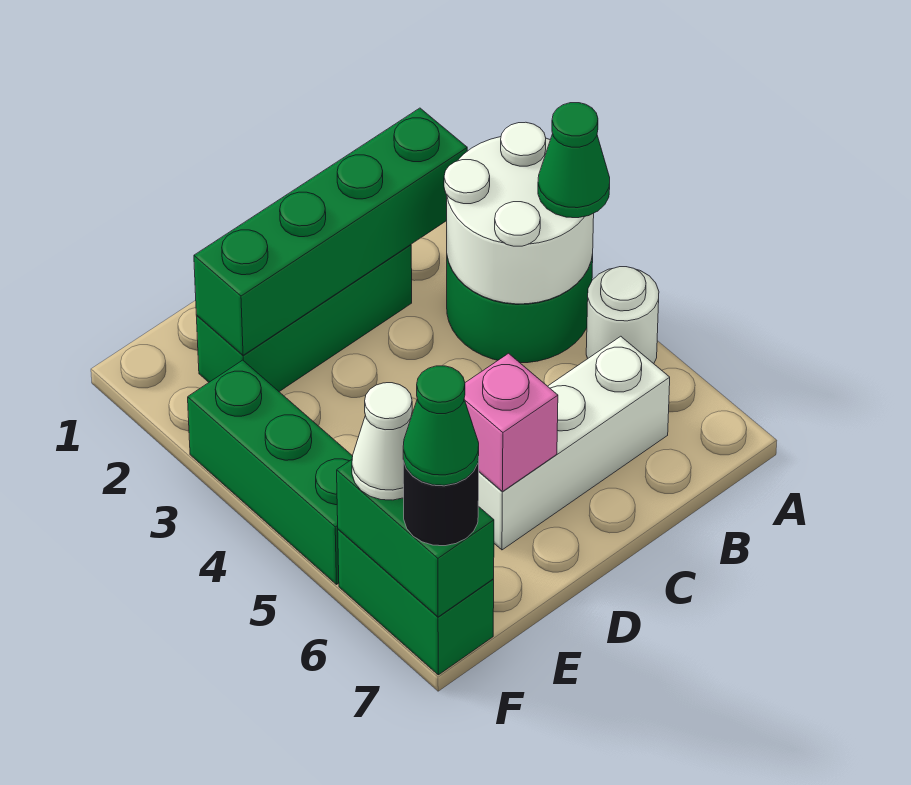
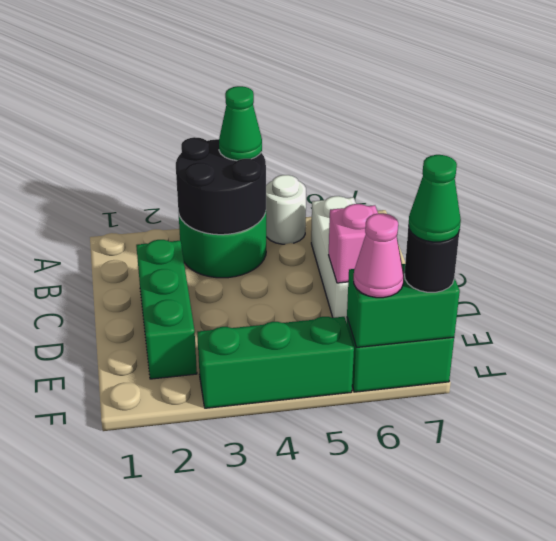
white 2x2 round brick [444,122,594,304] -> black 2x2 round brick [176,137,266,235]
green 1x4 brick [194,108,467,355] -> none
white 1x1 cone [352,383,412,500] -> pink 1x1 cone [354,213,404,298]

